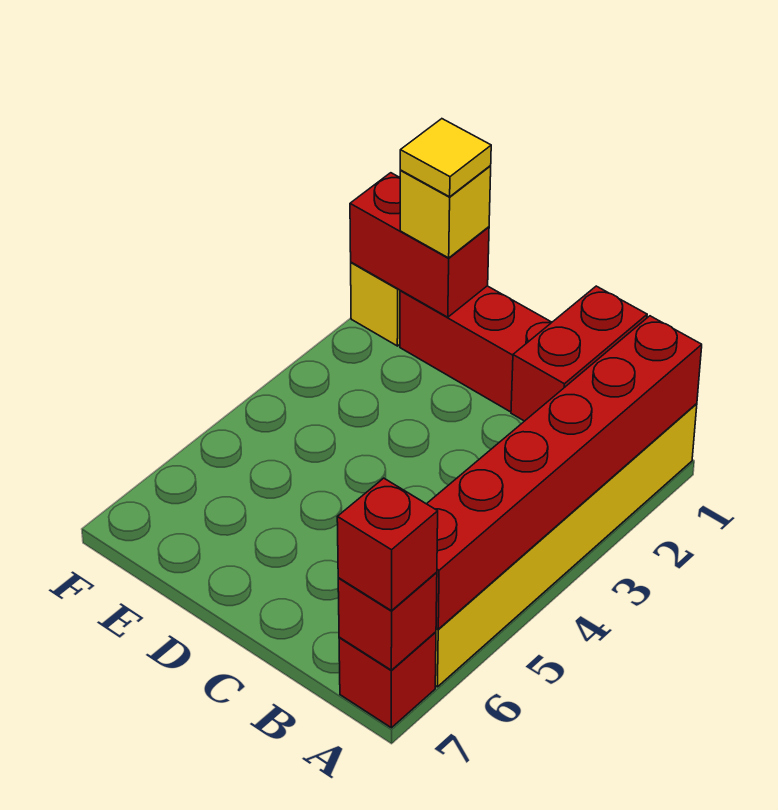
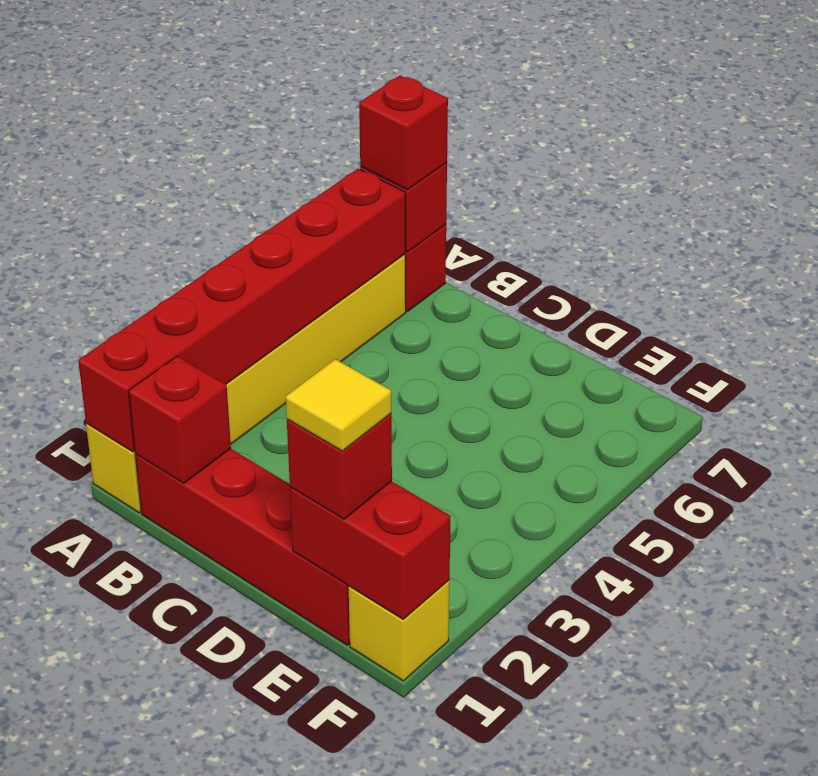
red 1x2 brick [511,286,647,421] -> red 1x1 brick [129,356,231,483]
yellow 1x1 brick [400,166,491,258] -> red 1x1 brick [287,414,392,519]

